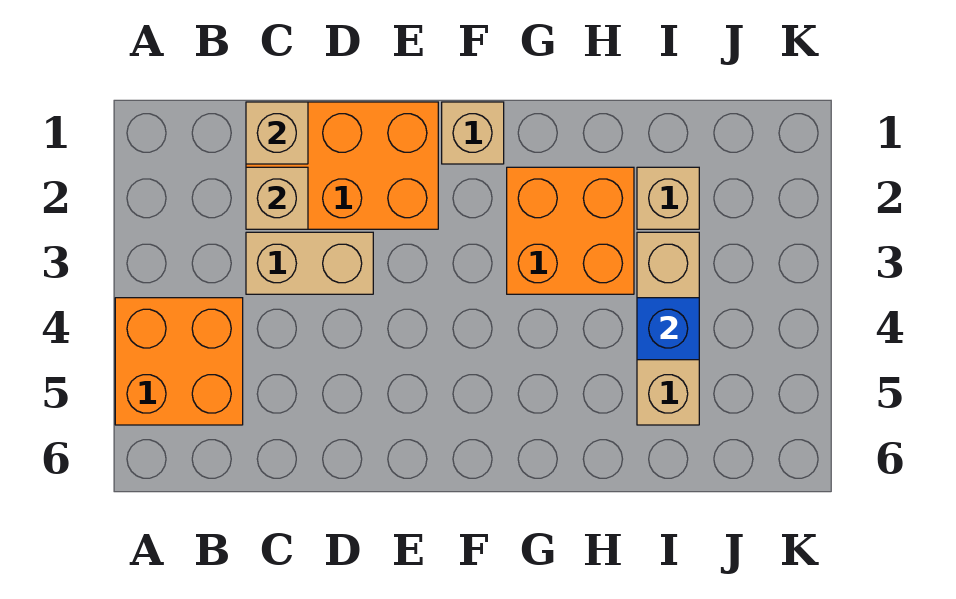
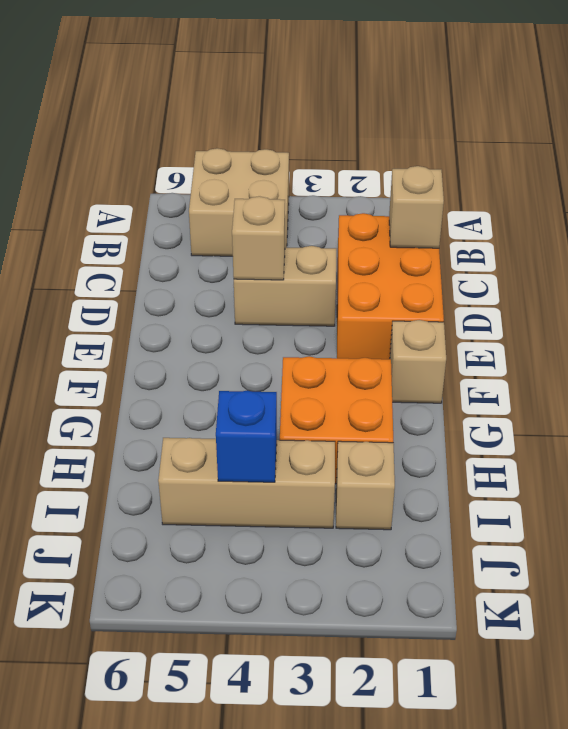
orange 2x2 brick [115,298,243,425] -> tan 2x2 brick [189,148,289,256]
tan 1x1 brick [246,167,308,229] -> tan 1x1 brick moved to [232,196,285,280]
tan 1x2 brick [246,232,373,294] -> tan 1x2 brick turned to [234,246,336,326]

